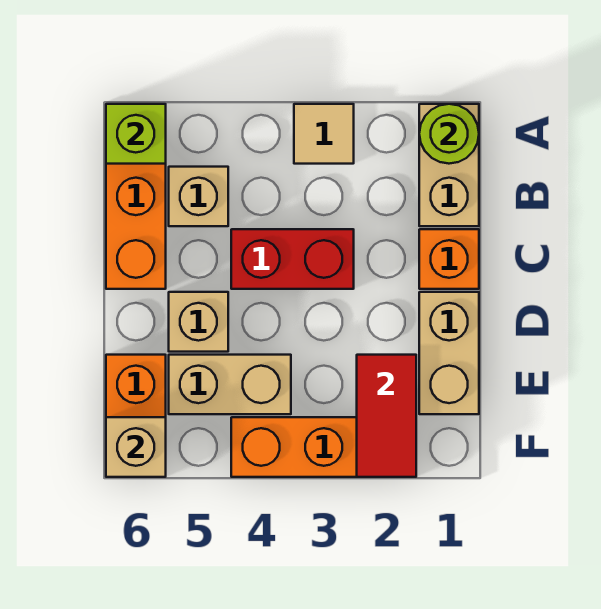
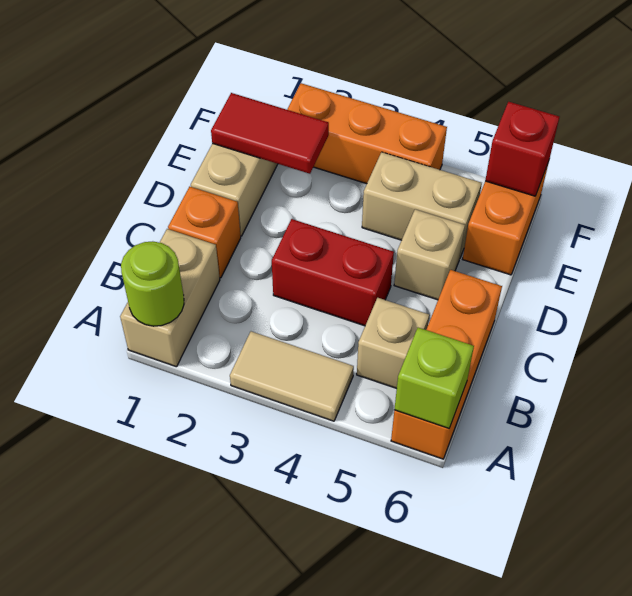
tan 1x1 tile [294,104,354,164] -> tan 1x2 tile [230,331,354,421]
red 1x2 tile [357,355,416,477] -> red 1x2 tile turned to [211,93,329,174]
tan 1x1 brick [106,417,166,477] -> red 1x1 brick [485,102,559,196]

